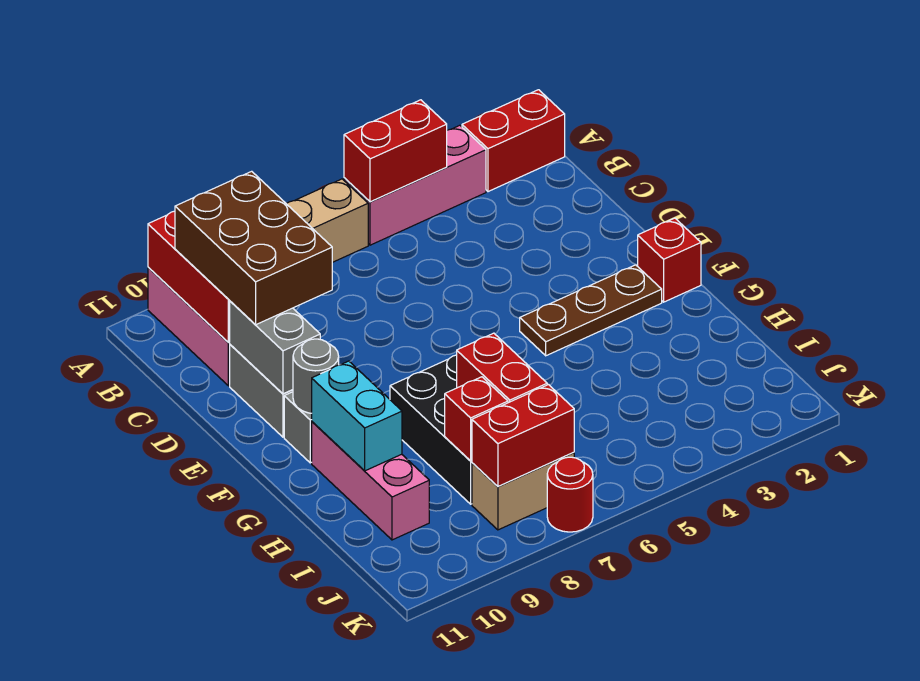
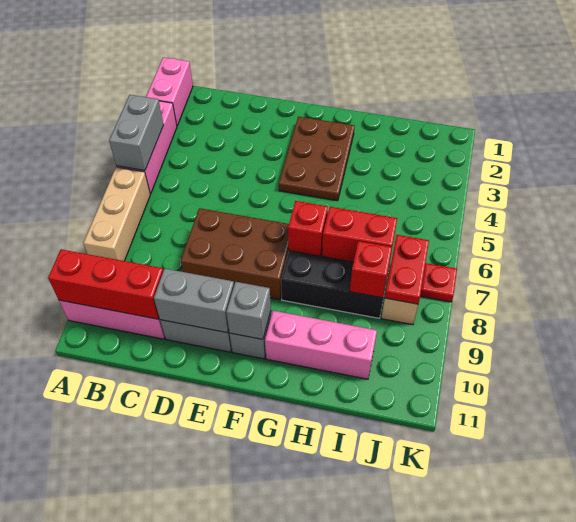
red 1x2 brick [462,90,565,192] -> pink 1x2 brick [146,57,193,126]
red 1x2 brick [344,100,447,202] -> grey 1x2 brick [109,95,164,171]
brown 2x3 brick [175,171,332,325] -> brown 2x3 brick moved to [181,208,289,300]
red 1x1 brick [638,218,701,302] -> red 1x1 brick moved to [288,201,328,256]
brown 1x3 plate [520,265,662,356] -> brown 2x3 plate [279,117,355,201]
grey 1x1 round brick [293,339,339,413] -> grey 1x1 brick [226,282,271,339]
cyan 1x2 brick [312,361,402,471] -> none
red 1x2 brick [472,385,574,486] -> red 1x2 plate [385,235,429,304]
red 1x1 round brick [547,457,593,532] -> red 1x1 plate [420,263,457,302]

